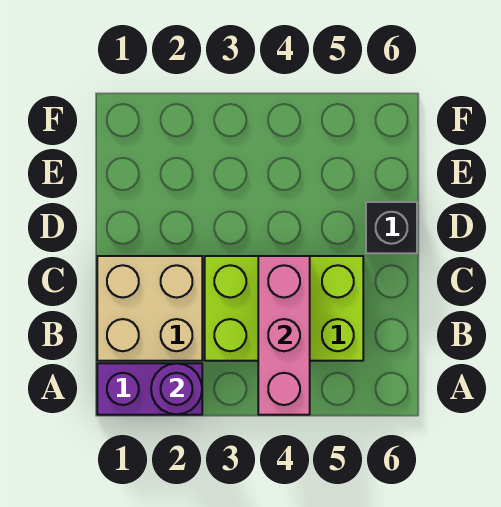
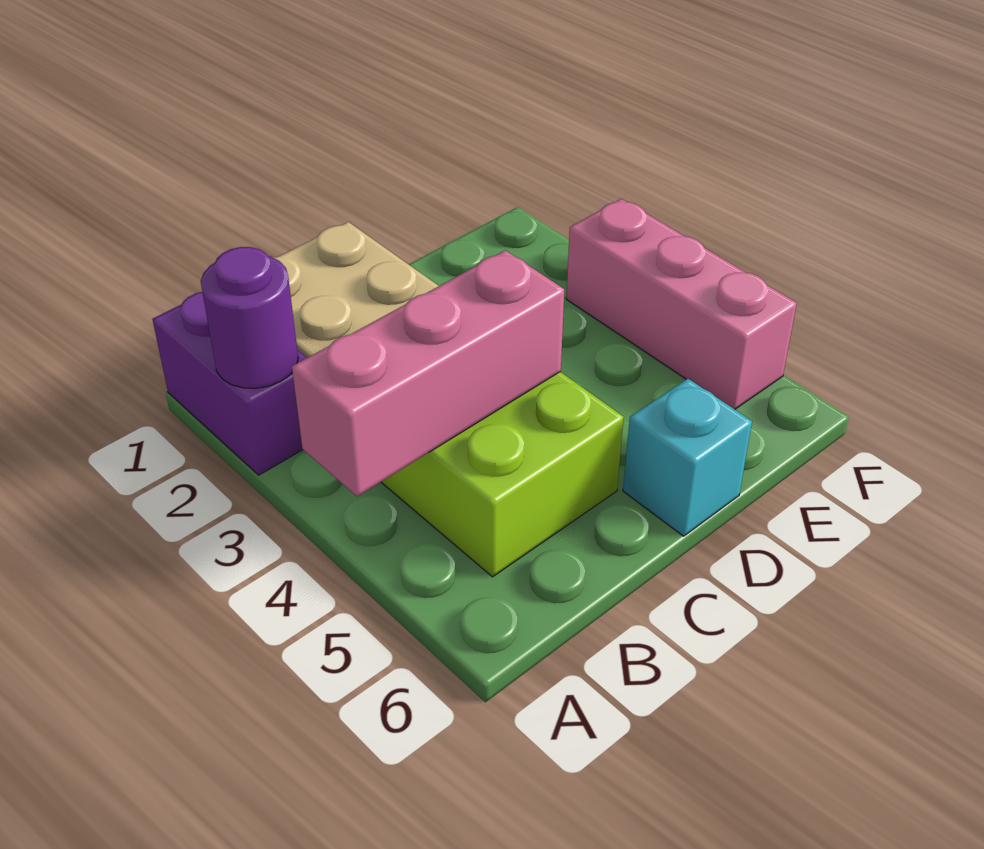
black 1x1 brick [366,202,417,253] -> cyan 1x1 brick [623,379,752,536]
none -> pink 1x3 brick [566,199,797,409]

